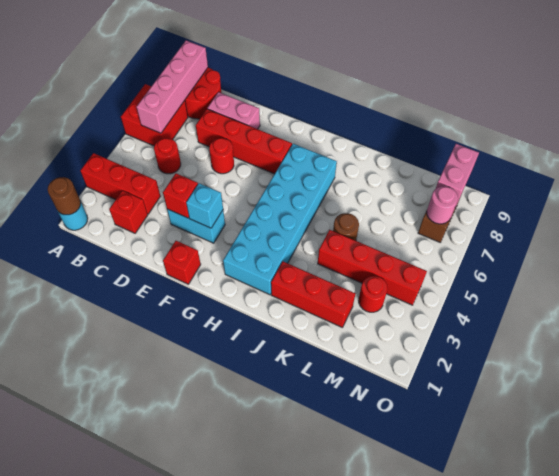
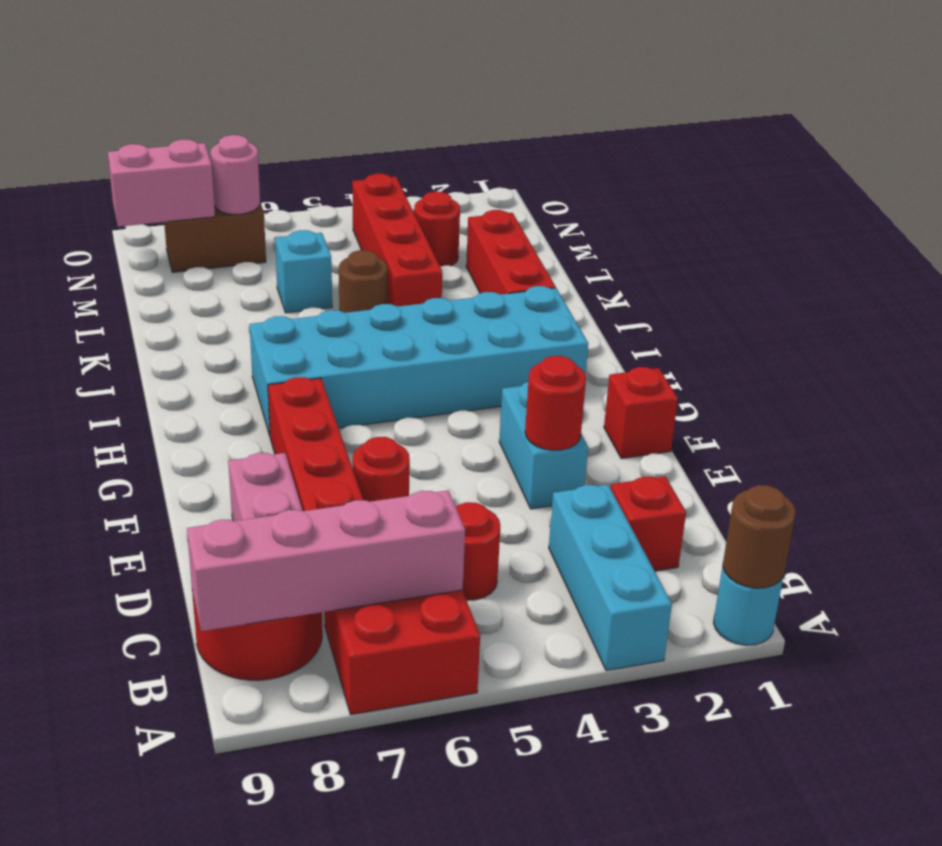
red 1x3 brick [80,153,160,214] -> cyan 1x3 brick [549,485,672,671]
red 1x1 brick [163,174,198,218] -> red 1x1 round brick [525,356,586,450]
cyan 1x1 brick [186,183,223,228] -> cyan 1x1 brick moved to [275,230,332,313]

